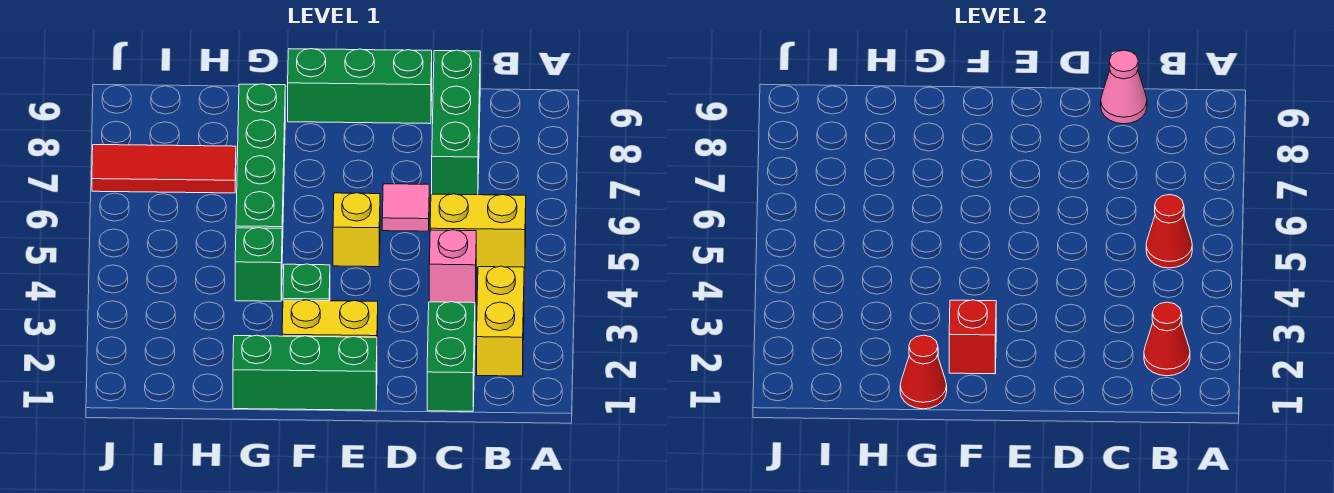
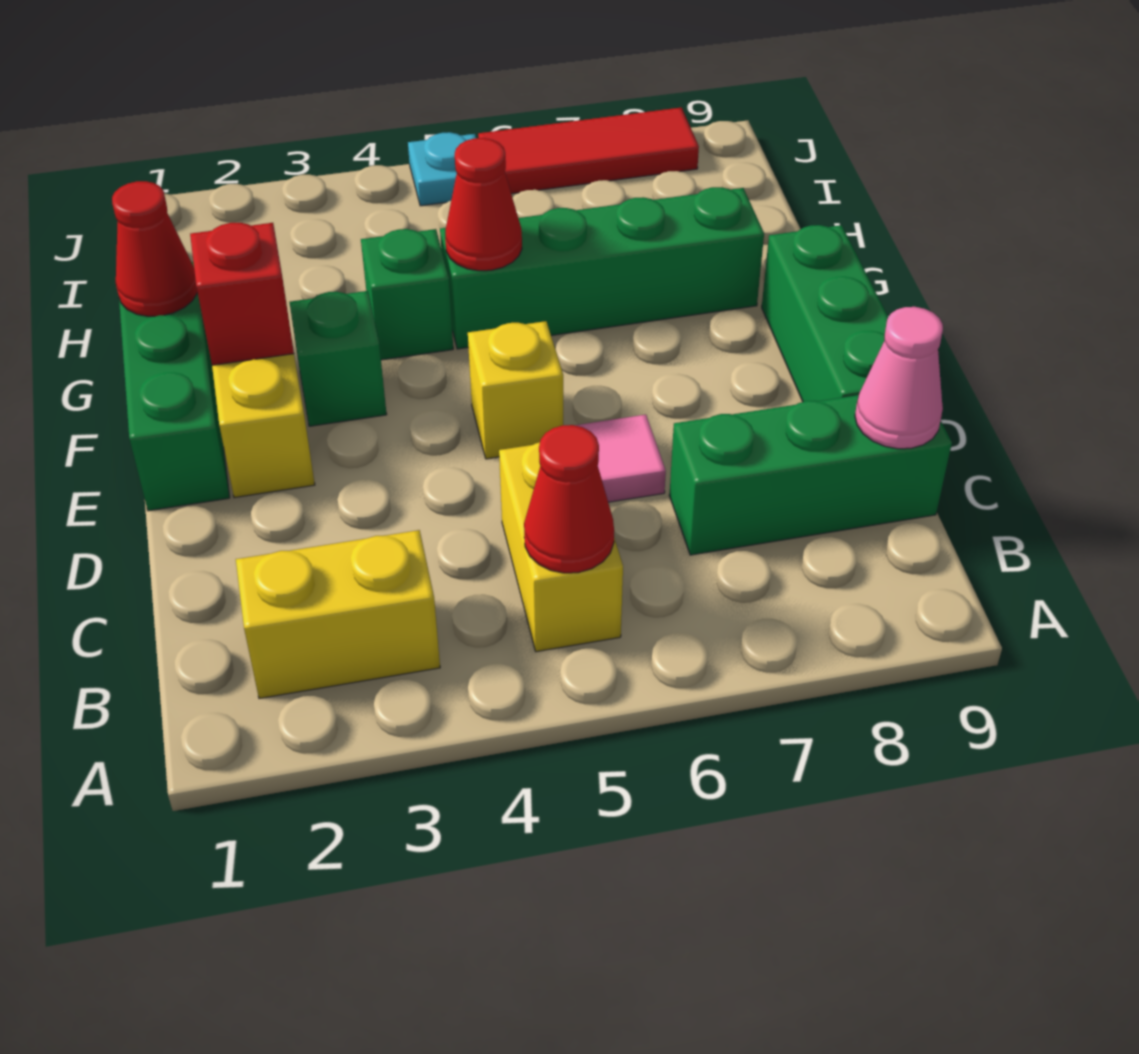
red 1x1 cone [1144,302,1190,376] -> red 1x1 cone moved to [445,138,522,271]
green 1x2 brick [427,302,475,411] -> none
pink 1x1 brick [429,230,476,303] -> none
red 1x3 tile [92,145,236,193] -> red 1x3 tile turned to [478,107,699,194]
none -> cyan 1x1 plate [408,132,476,206]

